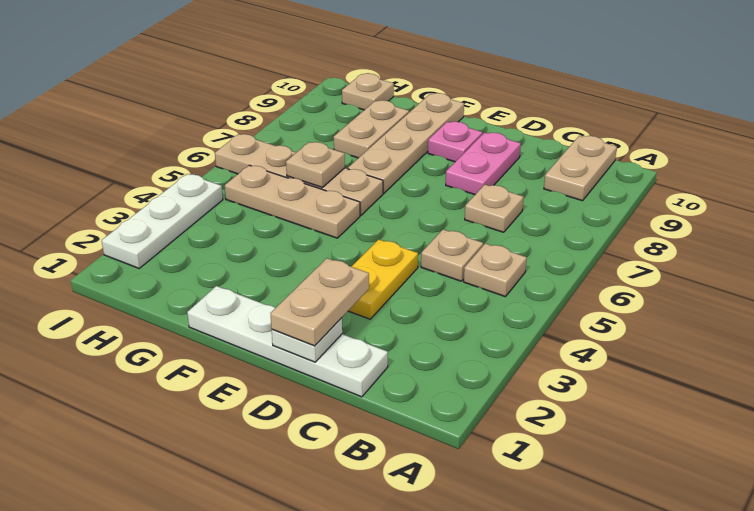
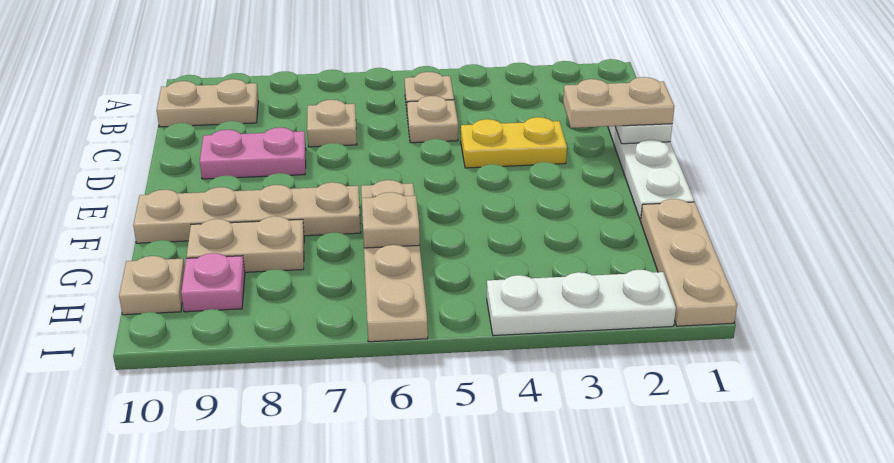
pink 1x1 plate [428,122,483,162] -> pink 1x1 plate moved to [181,253,245,312]
tan 1x3 plate [225,165,360,238] -> tan 1x3 plate moved to [641,199,737,326]

